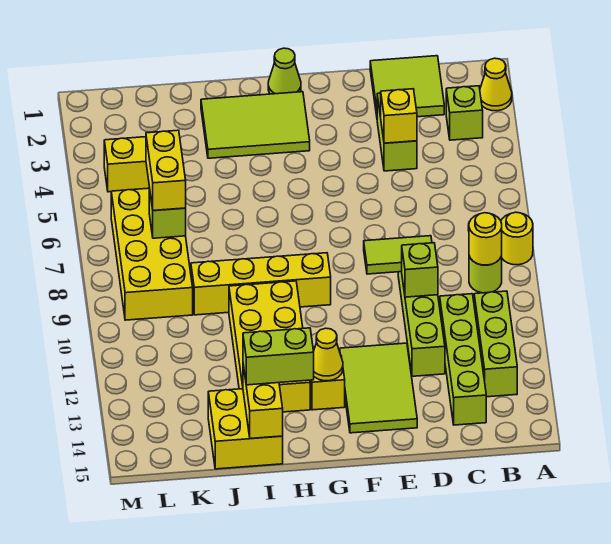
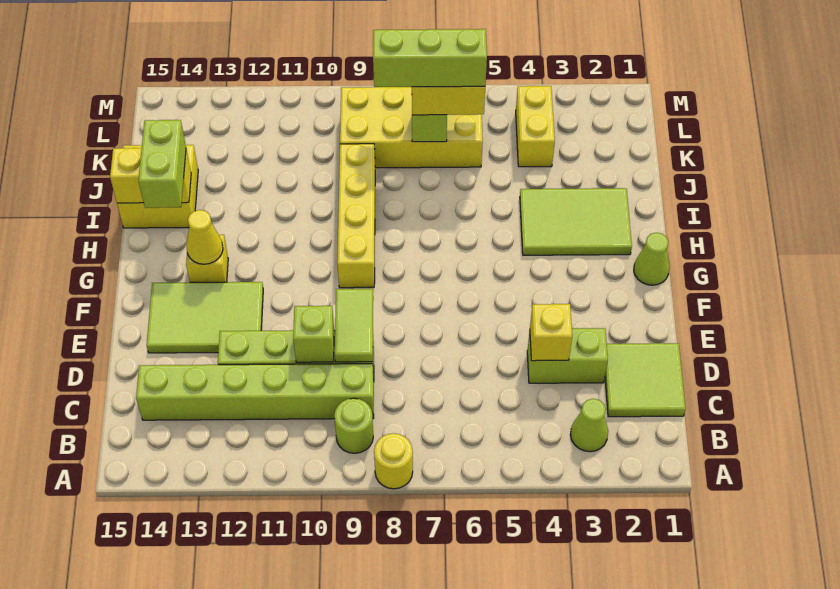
yellow 1x1 cone [480,58,512,111] -> none
lime 1x1 brick [446,86,483,140] -> lime 1x1 cone [570,399,608,452]
yellow 1x1 round brick [469,213,502,265] -> none
lime 1x3 brick [474,291,517,397] -> lime 1x3 brick moved to [373,29,487,87]
lime 1x4 brick [440,294,486,425] -> lime 1x6 brick [136,364,374,420]
lime 2x3 tile [201,92,310,158] -> lime 2x3 tile turned to [520,188,632,255]
yellow 2x4 brick [229,281,310,412] -> none

